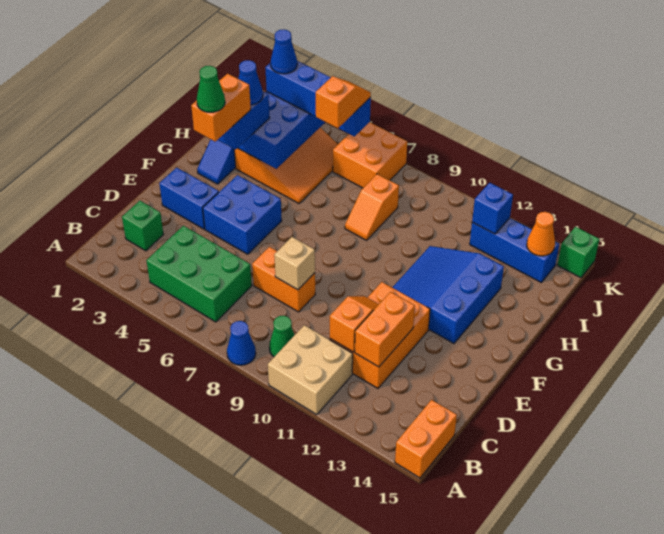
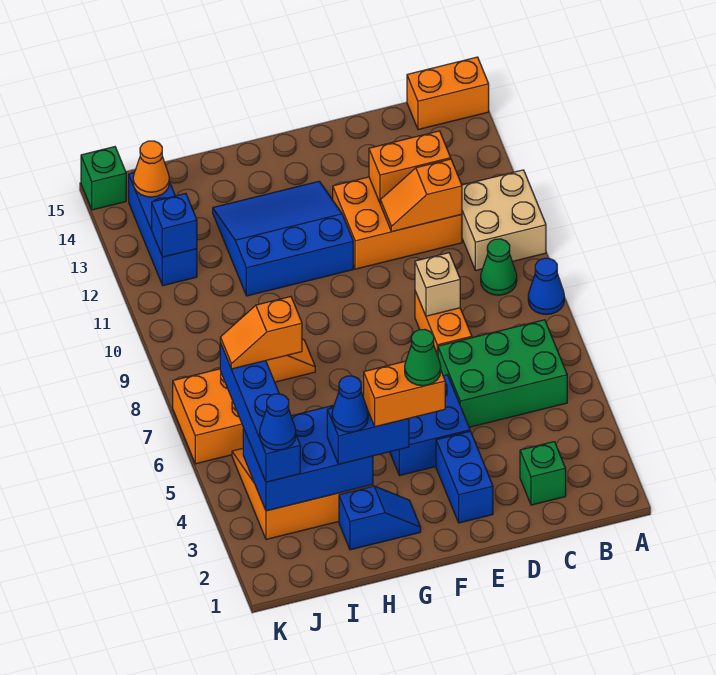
green 2x3 brick [146,226,252,322] -> green 2x3 brick turned to [438,320,567,427]
blue 3x3 slope [392,246,504,343] -> blue 3x3 slope turned to [213,181,353,296]

